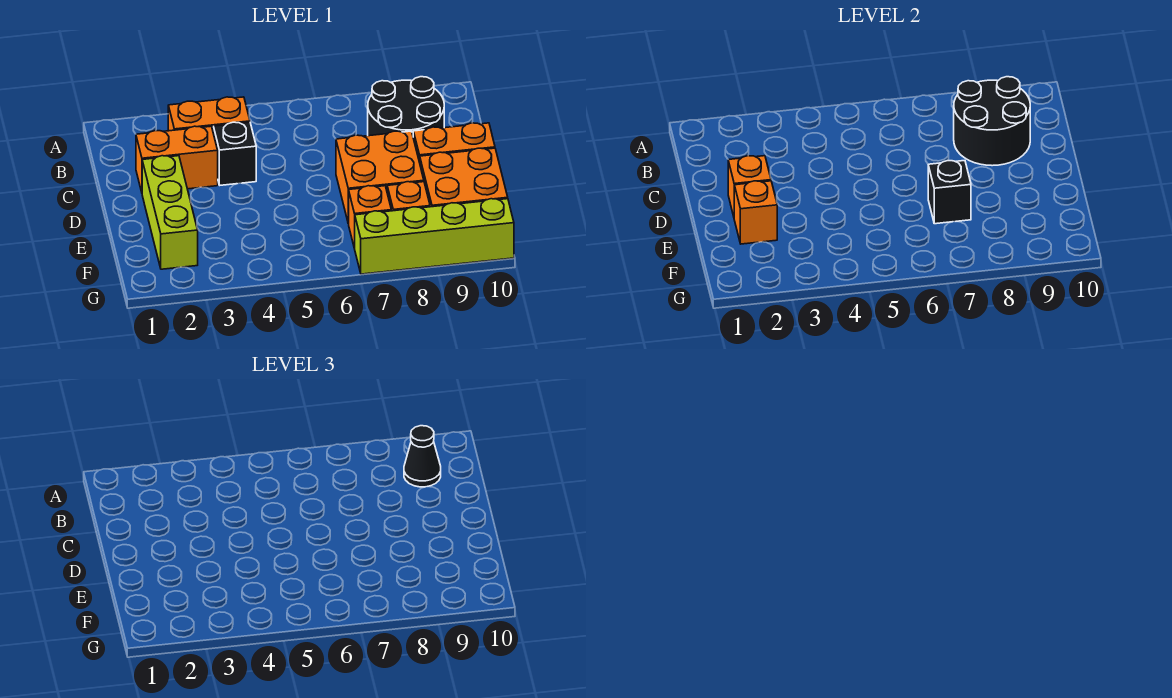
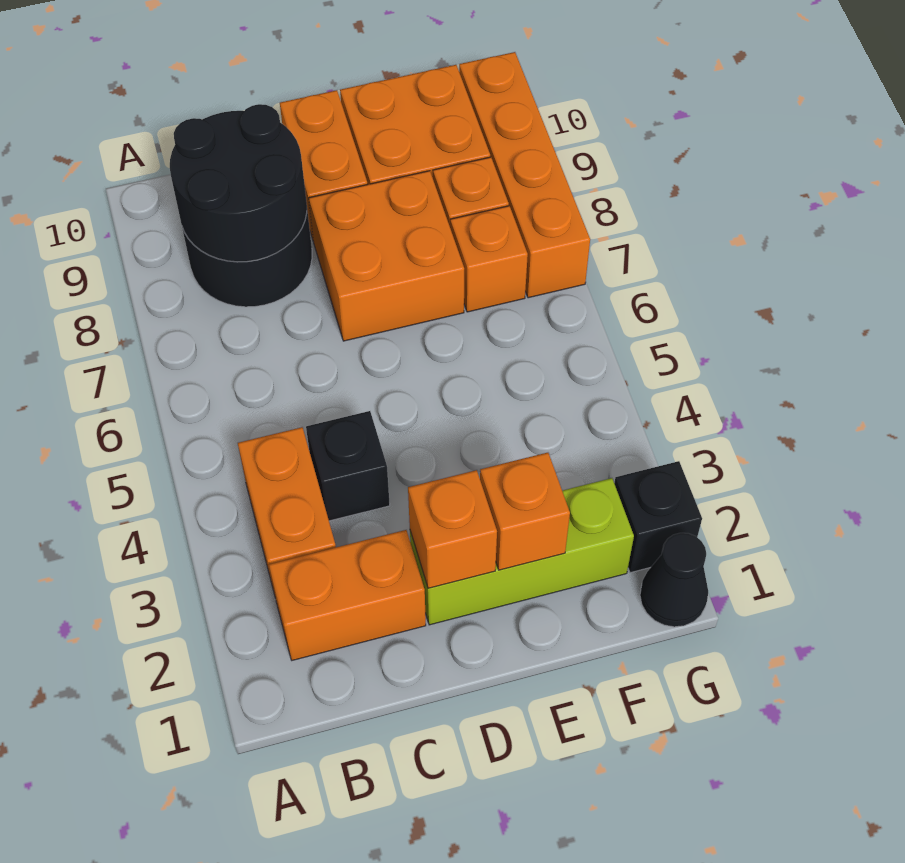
black 1x1 cone [404,426,441,487] -> black 1x1 cone moved to [640,533,708,627]
orange 1x2 brick [136,126,218,192] -> orange 1x2 brick turned to [269,530,426,660]
black 1x1 brick [928,161,971,224] -> black 1x1 brick moved to [614,461,702,573]
lime 1x4 brick [355,199,514,274] -> orange 1x4 brick [459,52,590,298]

